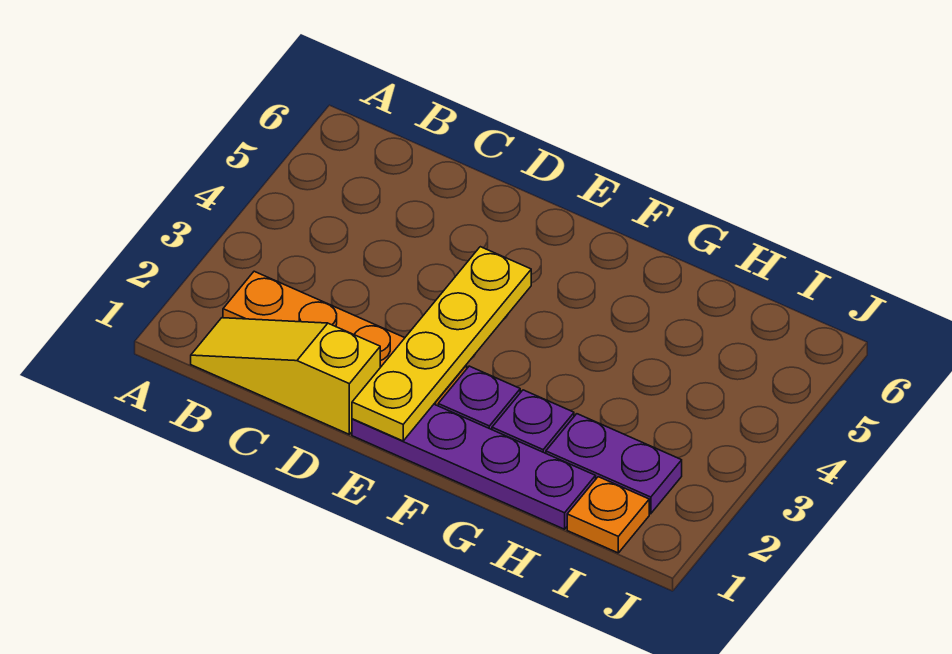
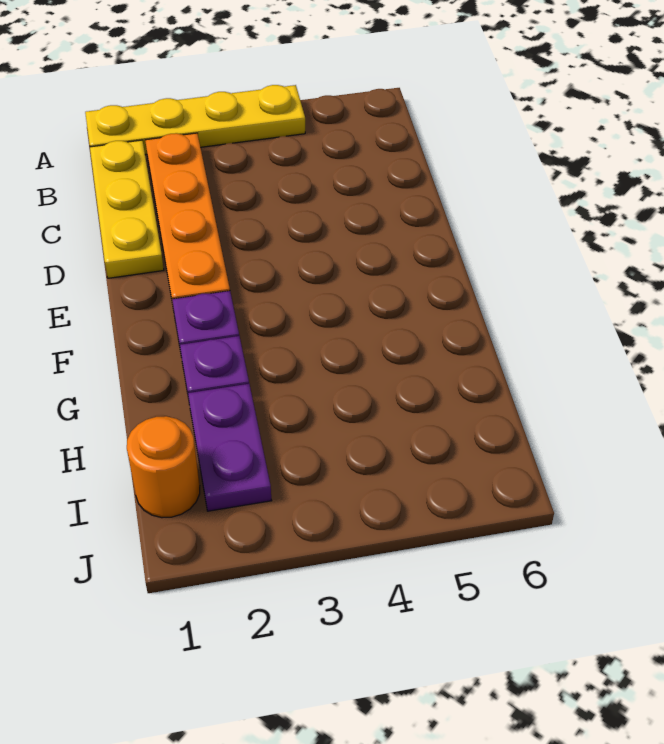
yellow 1x3 slope [191,318,380,434] -> yellow 1x3 plate [90,140,164,278]
purple 1x4 plate [352,404,596,529] -> none
yellow 1x4 plate [352,247,531,441] -> yellow 1x4 plate moved to [85,85,305,155]
orange 1x1 plate [567,477,649,553] -> orange 1x1 round brick [127,416,200,518]

